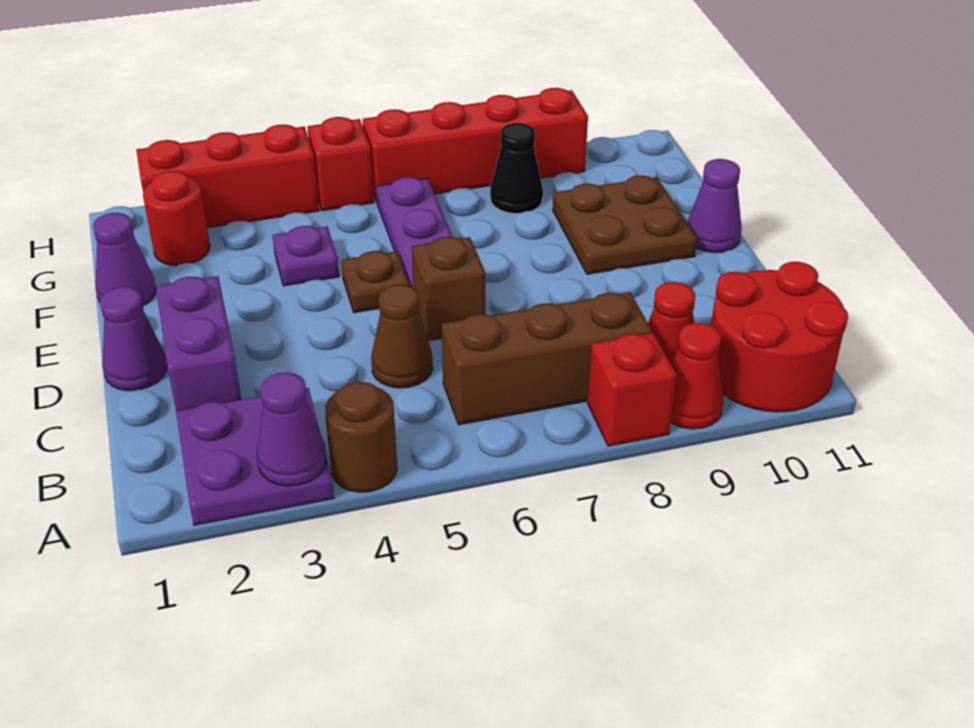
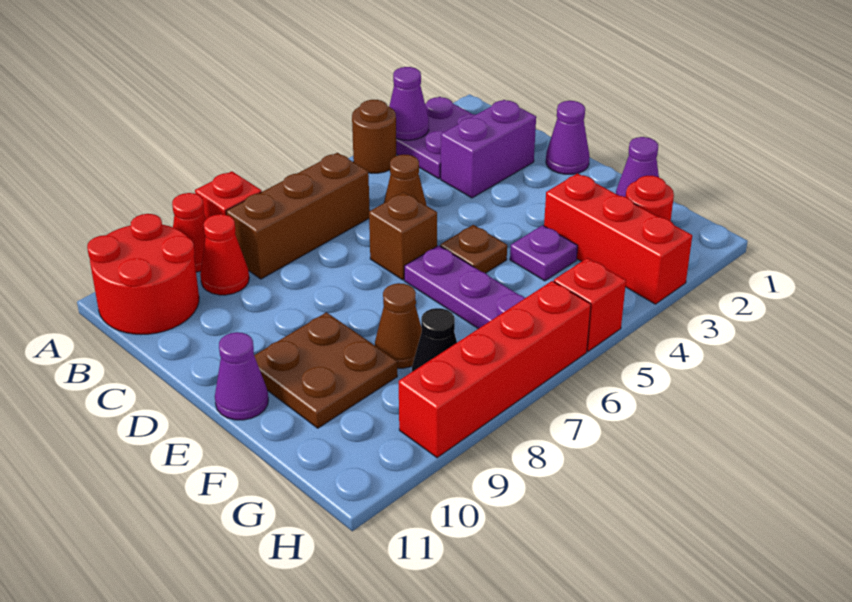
purple 1x2 brick [156,276,241,411] -> purple 1x2 brick turned to [441,100,536,198]
none -> brown 1x1 cone [375,283,422,368]
red 1x3 brick [136,124,319,228] -> red 1x3 brick turned to [544,173,692,304]

